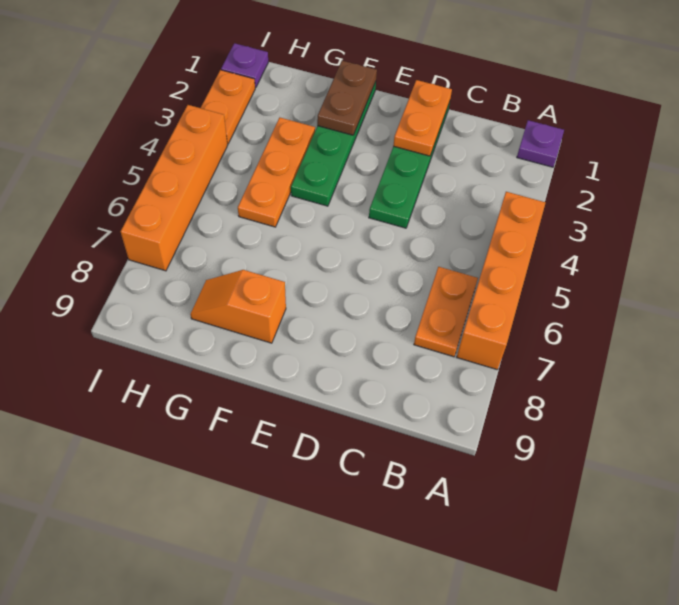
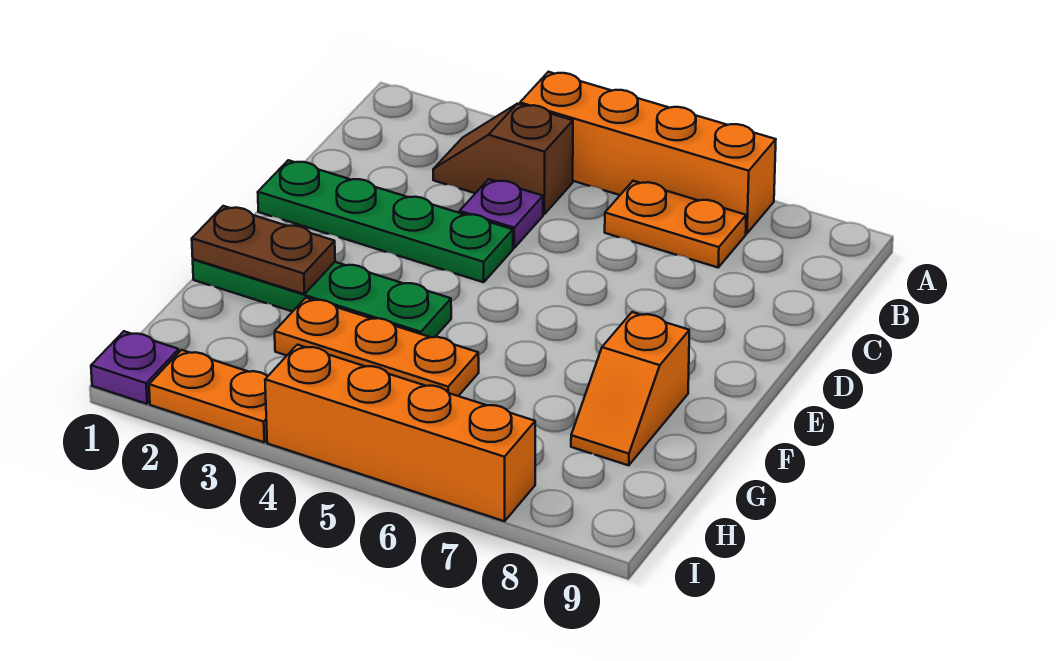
purple 1x1 plate [517,120,564,167] -> purple 1x1 plate moved to [460,179,543,248]
none -> brown 1x2 slope [433,104,573,214]
orange 1x2 plate [393,80,452,156] -> none

